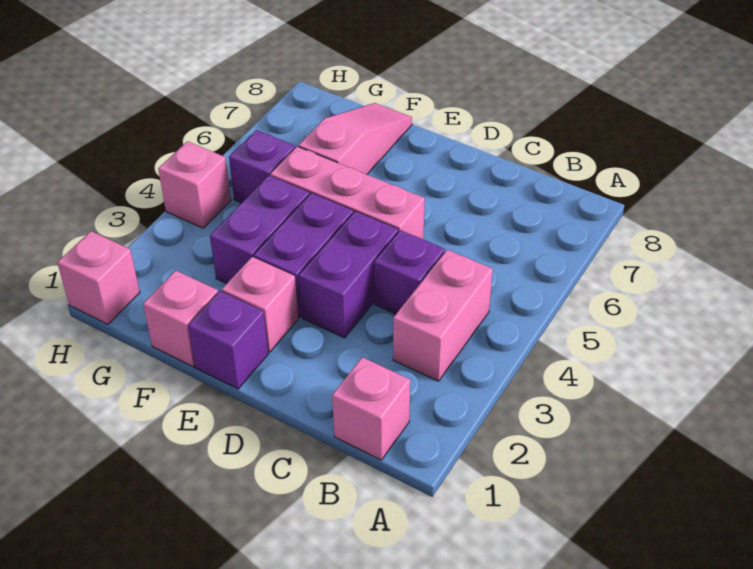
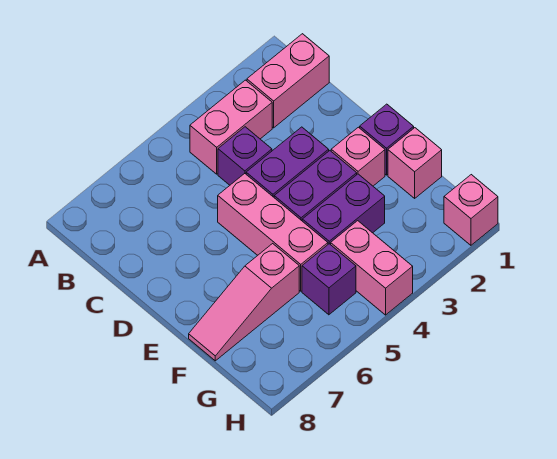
pink 1x1 brick [332,357,410,460] -> pink 1x2 brick [247,34,329,128]
pink 1x1 brick [158,141,231,228] -> pink 1x2 brick [331,221,413,315]

